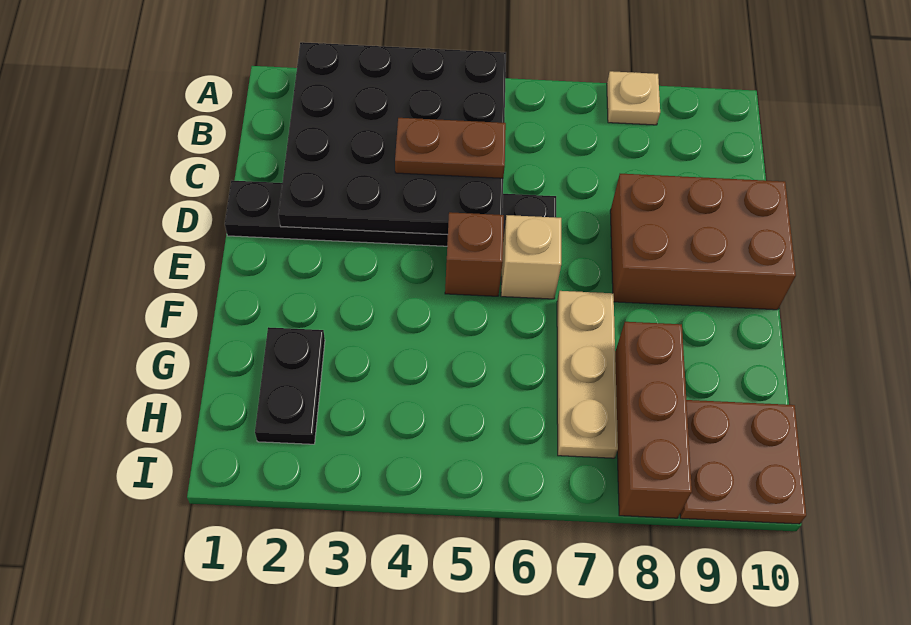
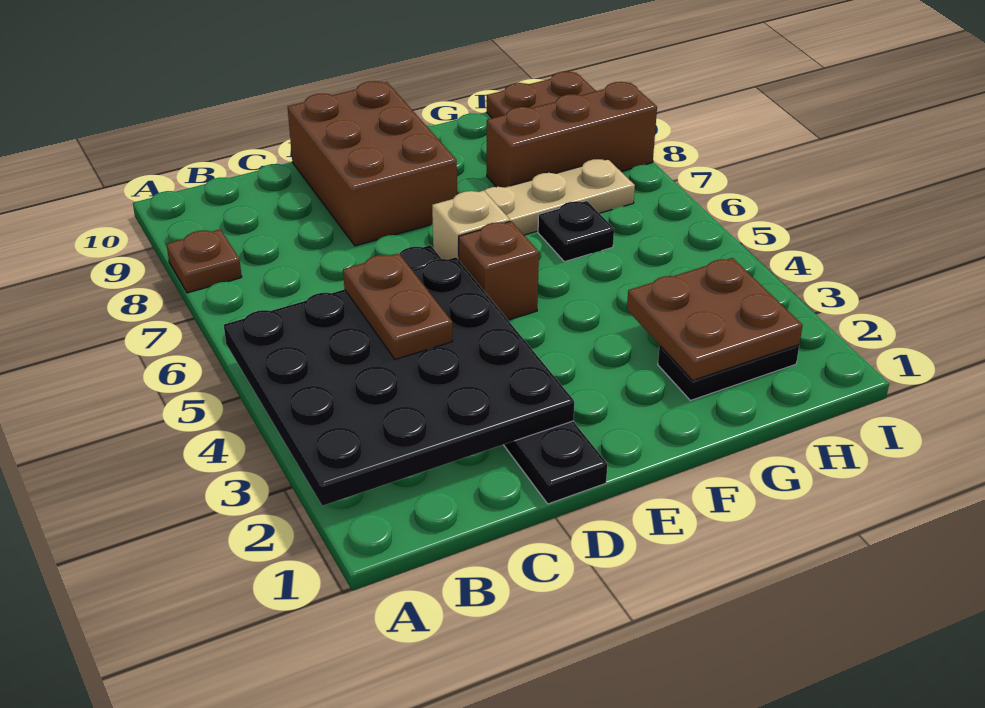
tan 1x1 plate [607,71,660,125] -> brown 1x1 plate [166,229,242,293]
none -> brown 2x2 plate [627,258,803,380]
none -> black 1x1 plate [538,201,614,262]

